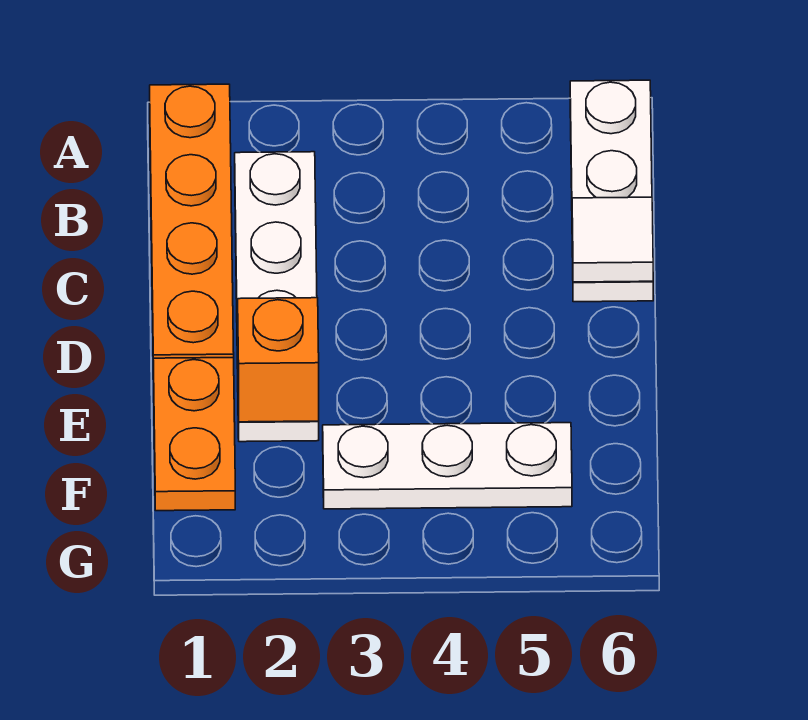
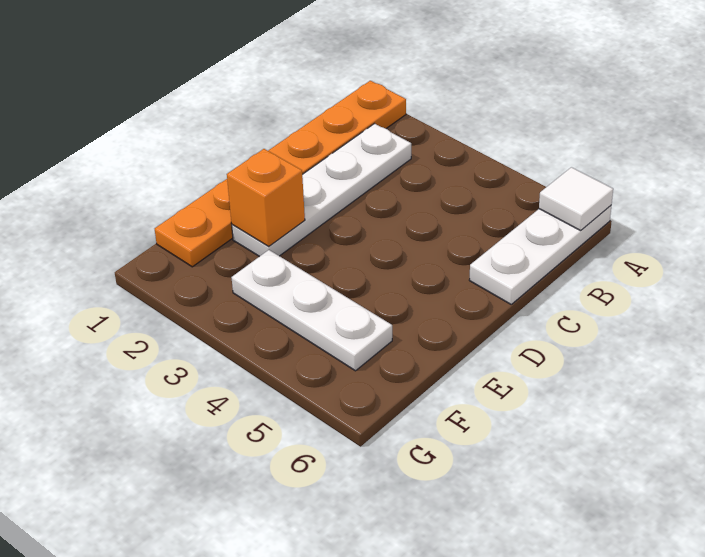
white 1x1 tile [572,197,653,282] -> white 1x1 tile moved to [539,167,613,231]

